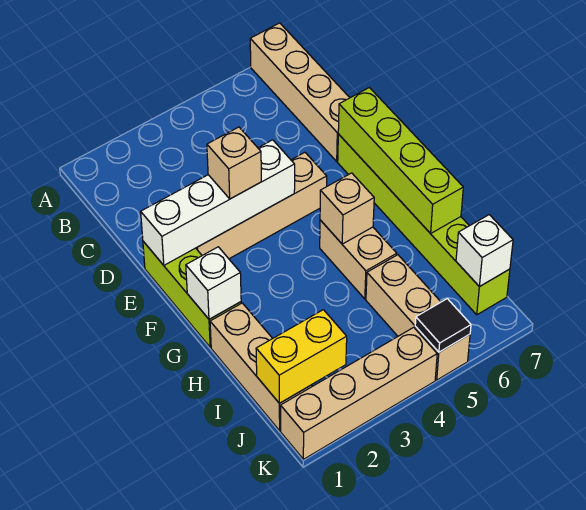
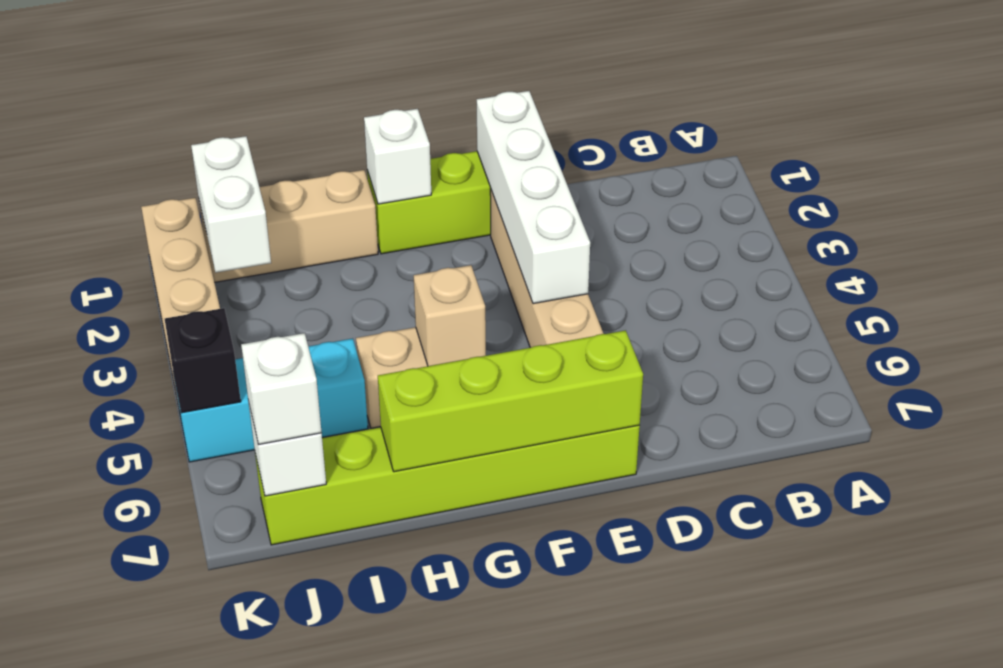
tan 1x4 brick [250,23,350,161] -> none
tan 1x1 brick [207,127,261,199] -> none
tan 1x3 brick [366,255,470,380] -> cyan 1x3 brick [174,338,368,462]
yellow 1x2 brick [256,310,347,403] -> white 1x2 brick [191,136,271,273]
none -> white 1x1 brick [241,333,322,445]
black 1x1 tile [415,299,471,352] -> black 1x1 brick [165,308,241,413]

